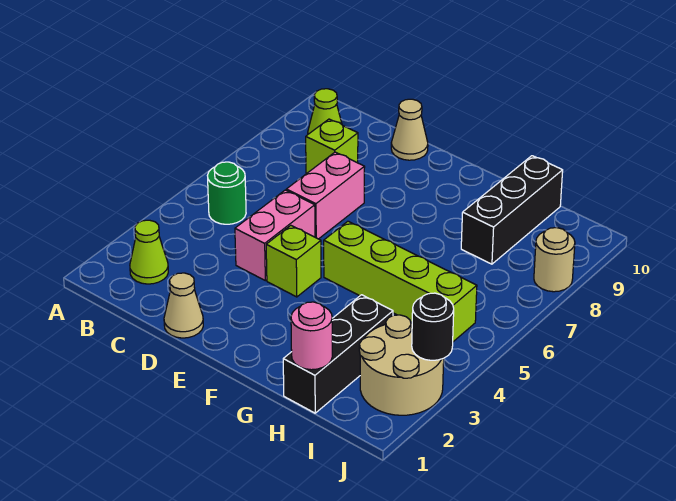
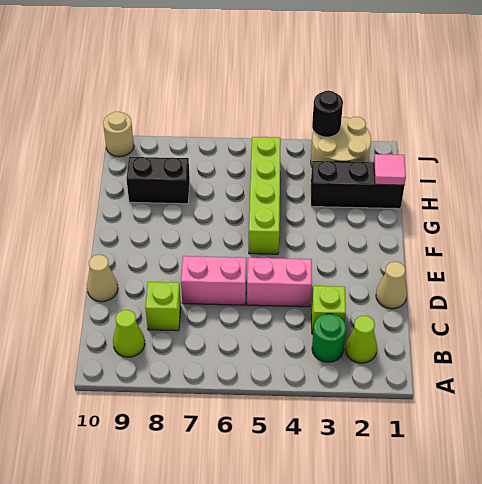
green 1x1 round brick [207,162,246,224] -> green 1x1 round brick moved to [312,314,346,362]
lime 1x1 brick [266,225,321,297] -> lime 1x1 brick moved to [312,286,346,334]
pink 1x1 round brick [291,302,332,370] -> pink 1x1 tile [374,154,406,185]
black 1x3 brick [461,156,563,264] -> black 1x2 brick [127,157,190,204]
tan 1x1 round brick [534,228,575,292] -> tan 1x1 round brick moved to [103,112,134,157]

